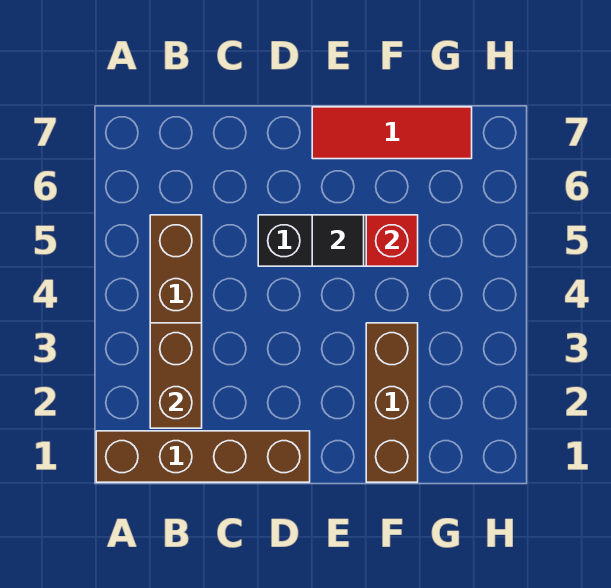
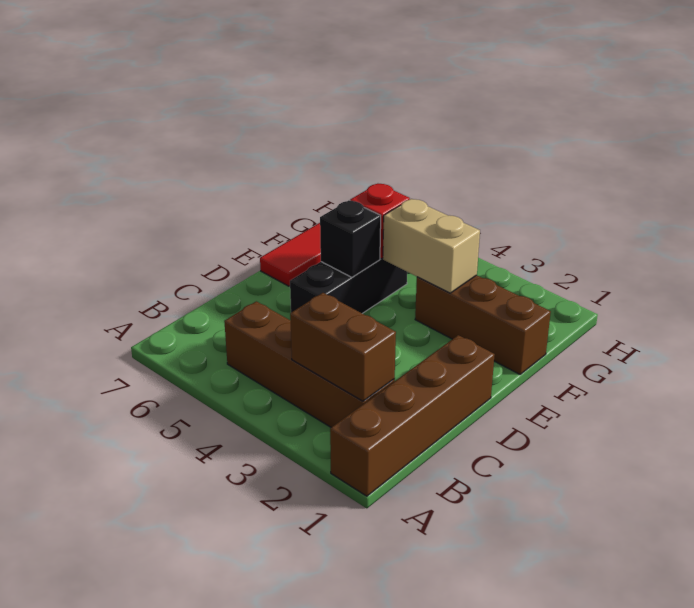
black 1x1 tile [312,215,364,266] -> black 1x1 brick [320,200,381,277]
none -> tan 1x2 brick [383,199,480,293]

